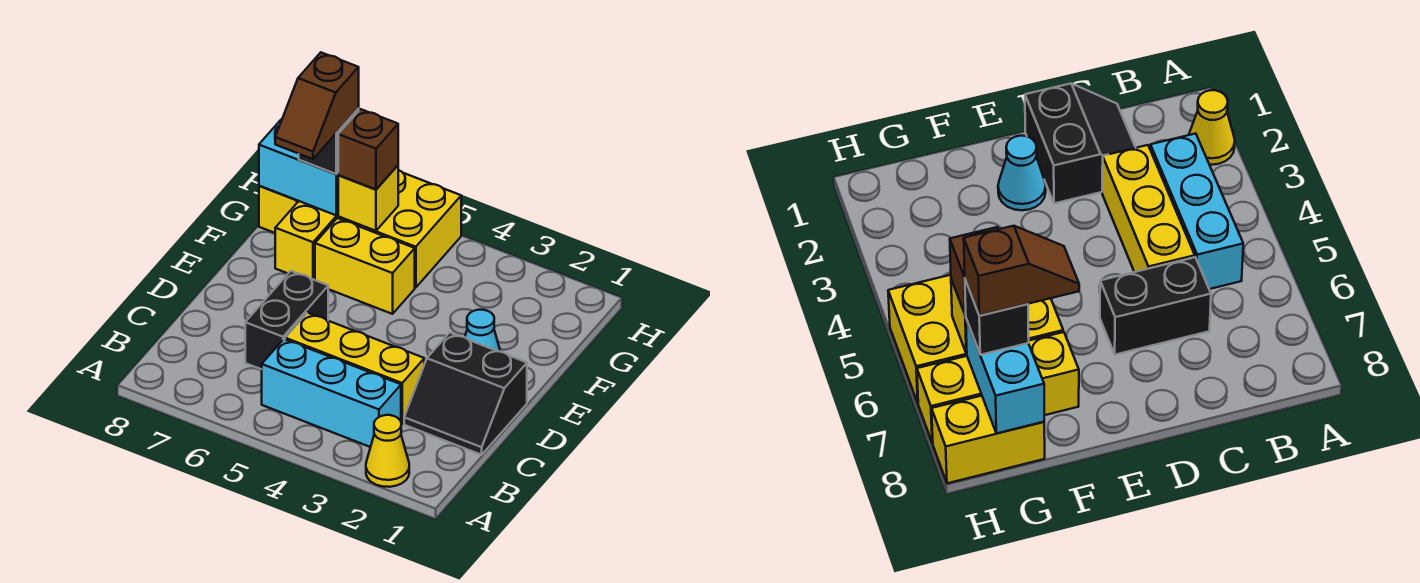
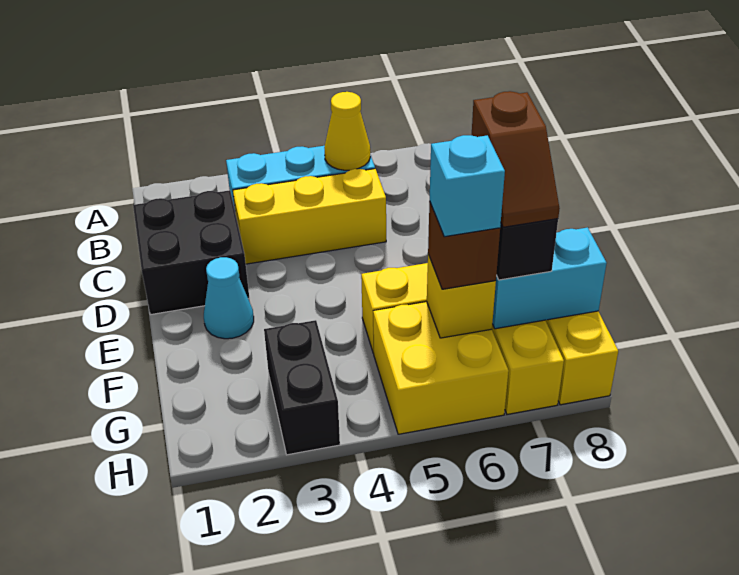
yellow 1x1 cone [366,415,409,487] -> yellow 1x1 cone moved to [324,92,370,170]
black 2x2 slope [404,333,527,455] -> black 2x2 brick [133,190,249,315]
black 1x2 brick [245,271,328,369] -> black 1x2 brick moved to [264,320,340,455]
brown 1x2 slope [275,53,359,159] -> brown 1x2 slope turned to [472,91,560,227]
none -> cyan 1x1 brick [430,135,505,237]

